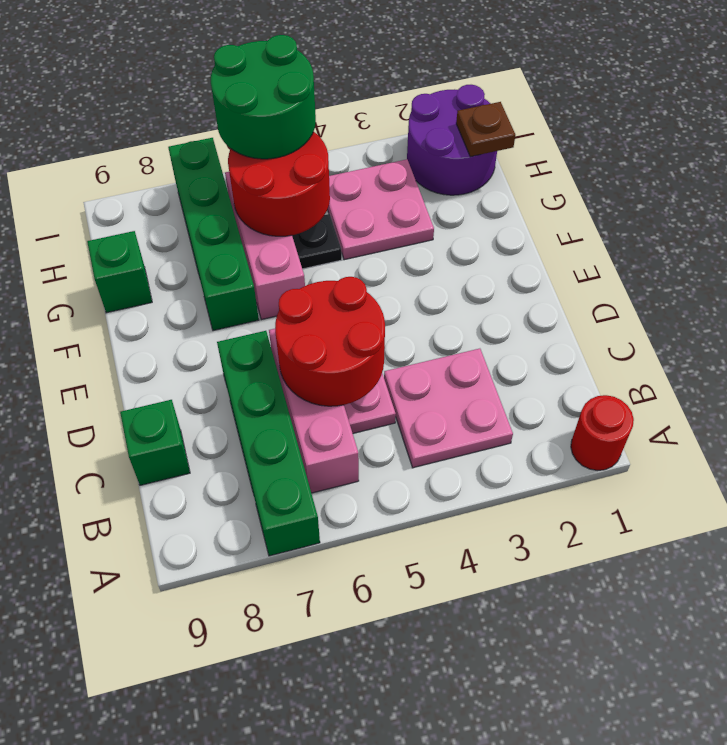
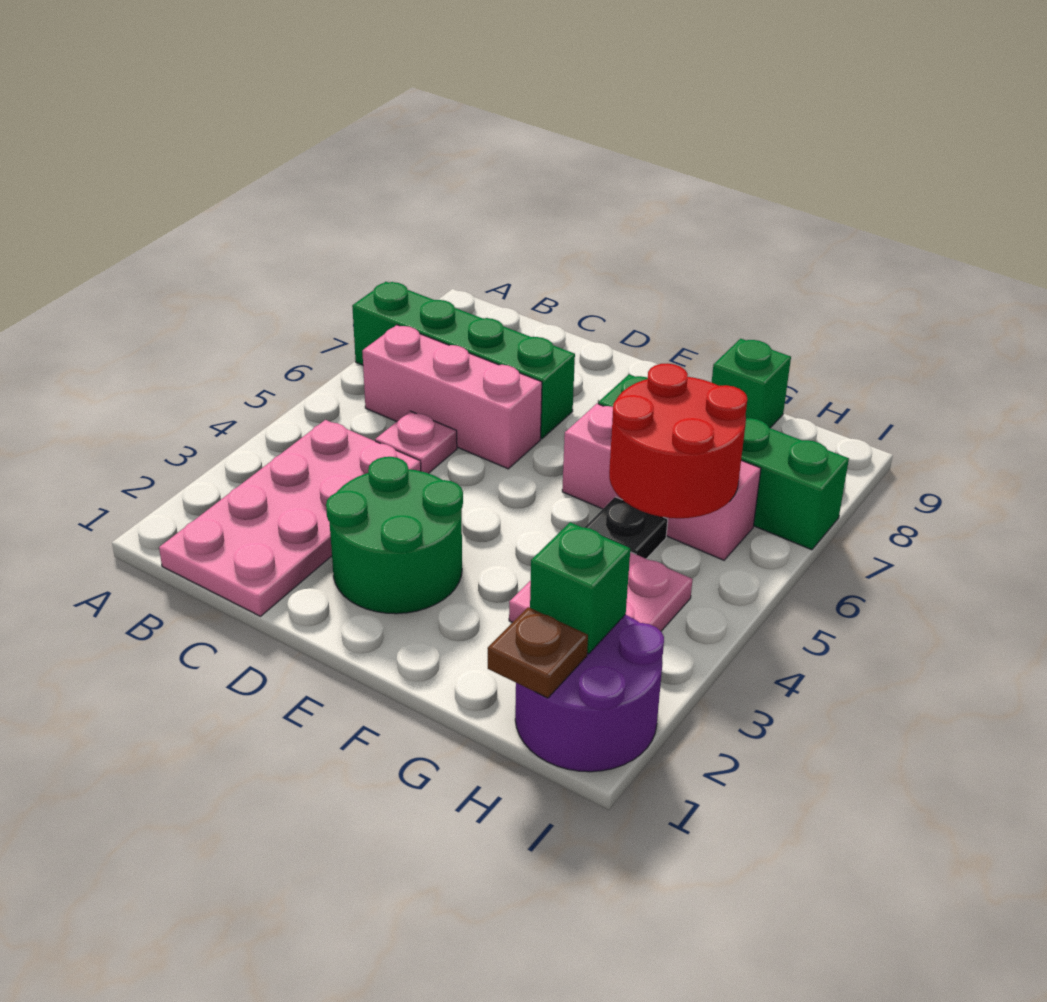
red 1x1 round brick [571,395,634,470] -> none
pink 2x2 plate [384,349,513,468] -> pink 2x4 plate [159,420,421,616]
red 2x2 round brick [275,277,385,406] -> none
green 1x1 brick [120,400,190,485] -> green 1x1 brick moved to [530,522,630,654]
green 2x2 round brick [211,35,316,159] -> green 2x2 round brick moved to [326,457,463,614]

